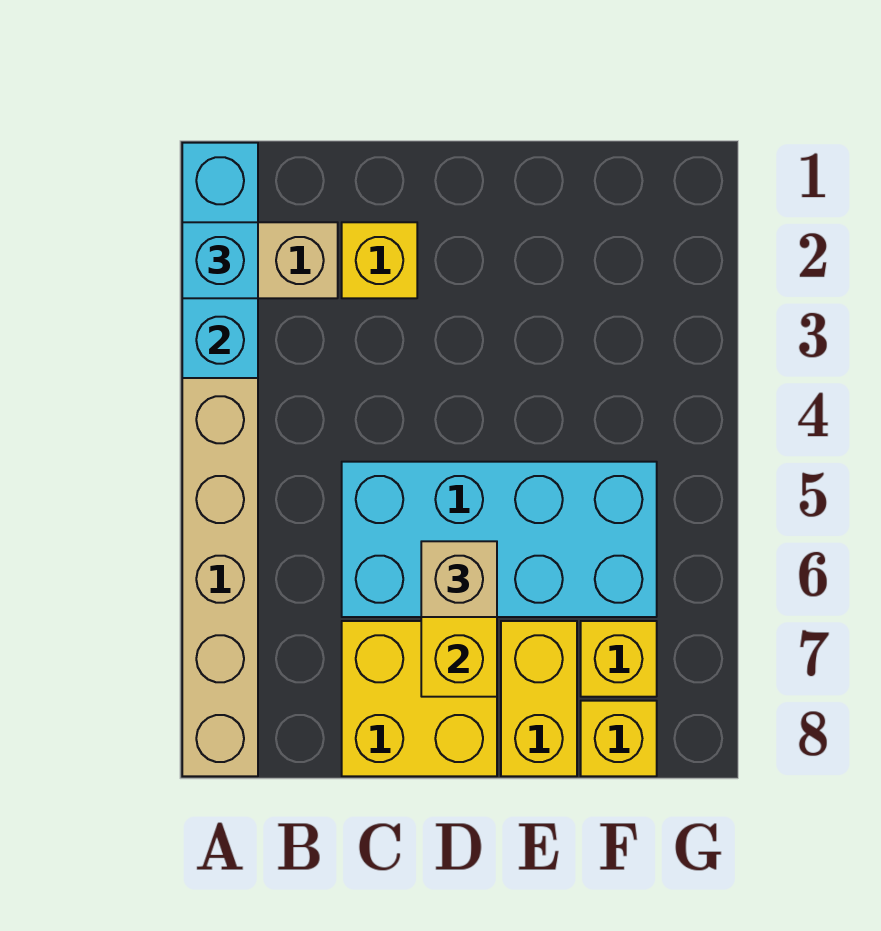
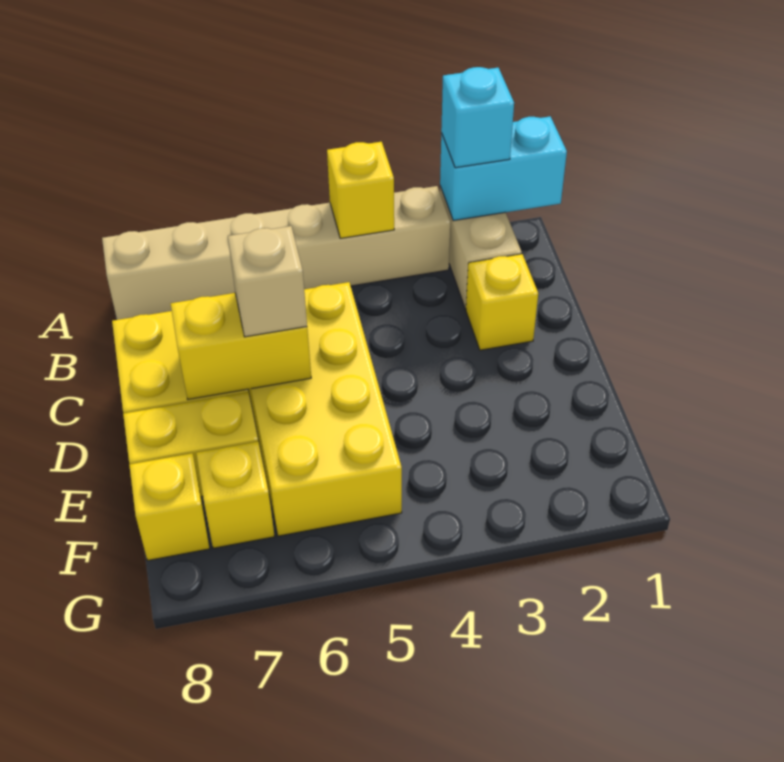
cyan 1x3 brick [182,143,258,378] -> cyan 1x2 brick [440,116,567,221]
none -> yellow 1x1 brick [327,142,394,238]
cyan 2x4 brick [342,462,657,617] -> yellow 2x4 brick [248,282,402,536]

